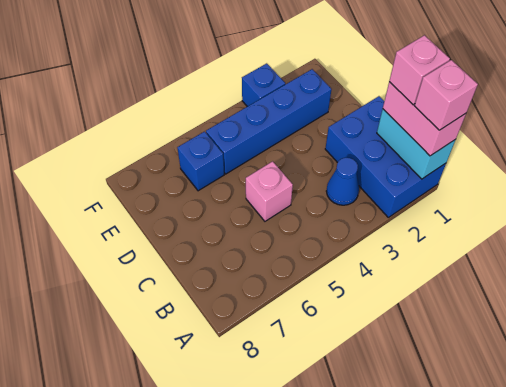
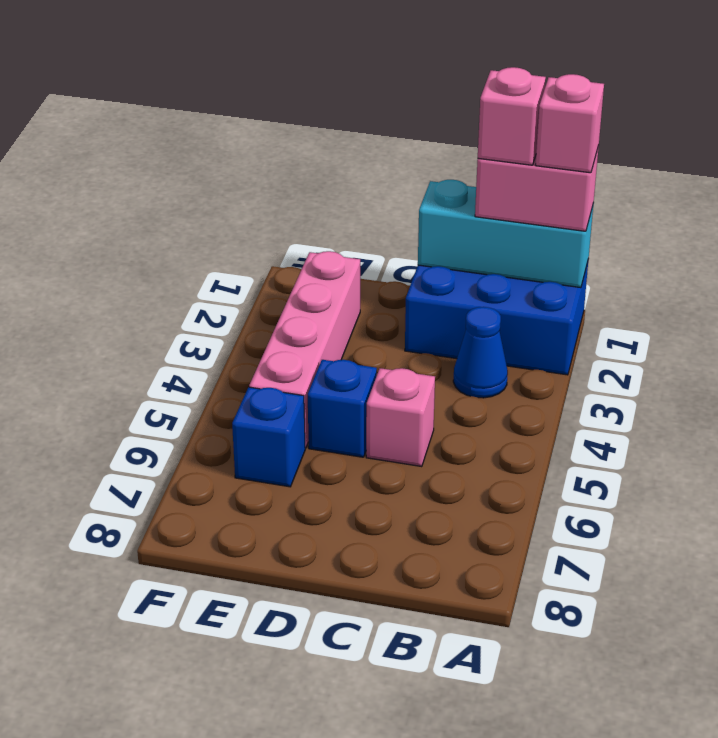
cyan 1x2 brick [377,109,456,179] -> cyan 1x3 brick [418,180,593,288]
blue 1x4 brick [206,69,331,174] -> pink 1x4 brick [249,251,360,448]
blue 1x1 brick [242,63,285,107] -> blue 1x1 brick moved to [308,360,377,457]

